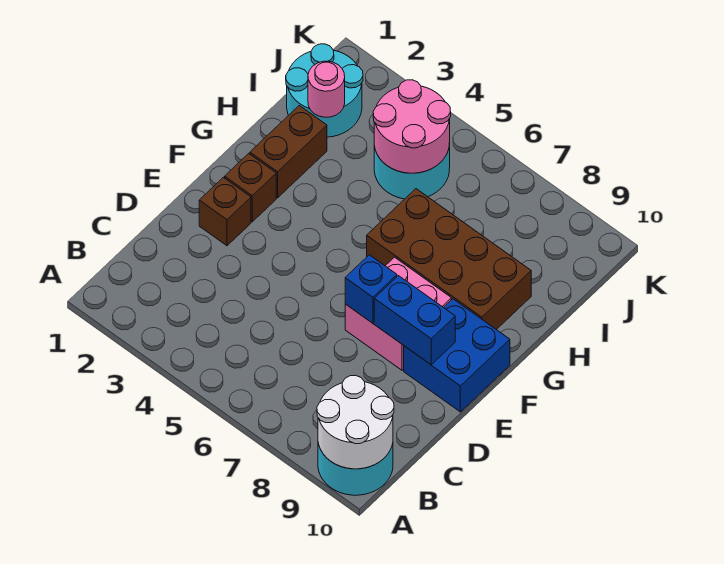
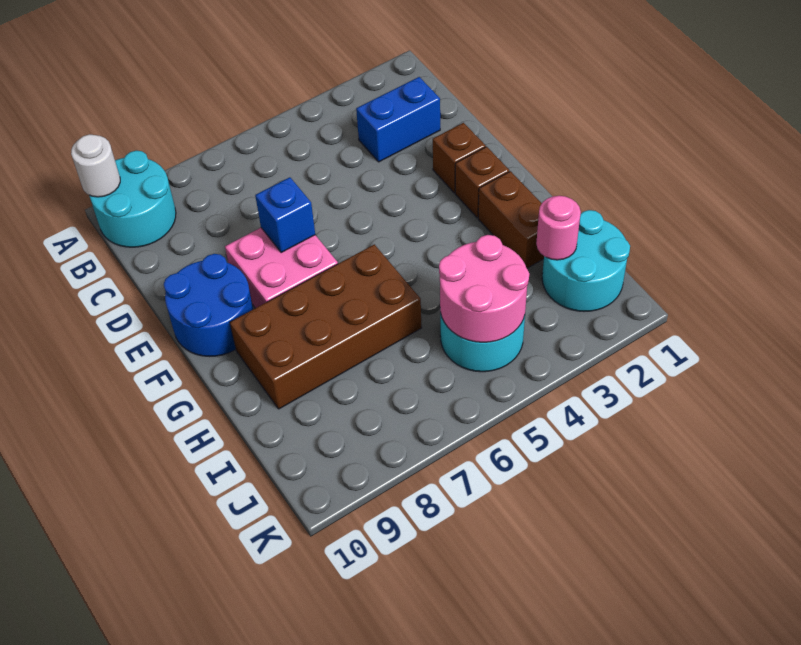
white 2x2 round brick [317,375,394,469] -> white 1x1 round brick [71,134,120,197]
blue 1x2 brick [374,276,455,365] -> blue 1x2 brick moved to [356,77,440,162]
blue 2x2 brick [404,299,510,412] -> blue 2x2 round brick [164,254,253,357]

